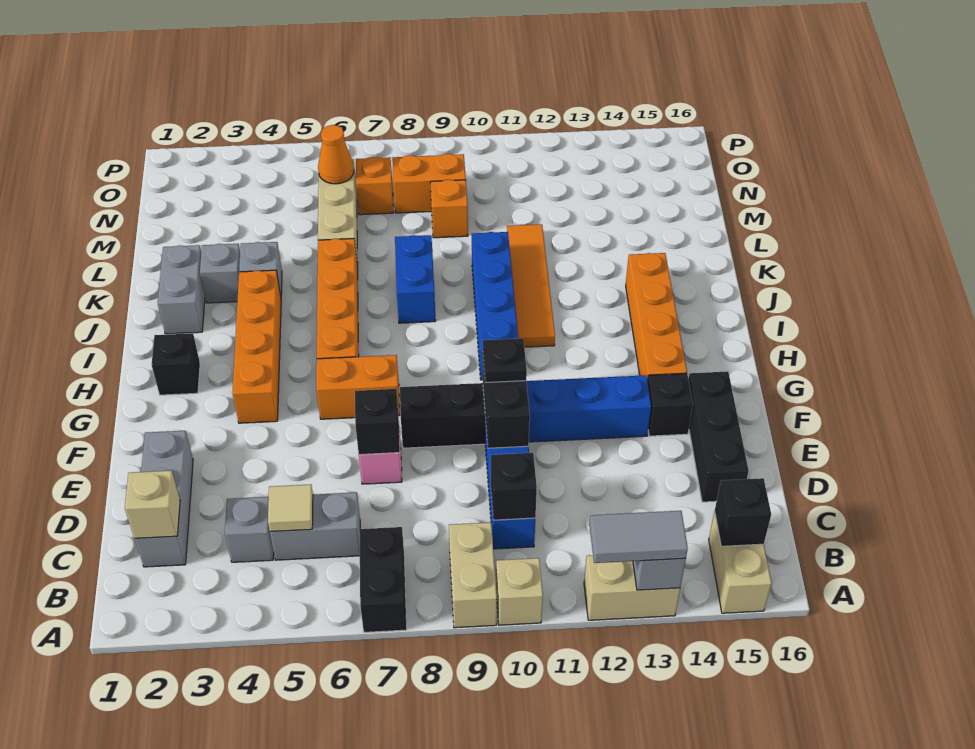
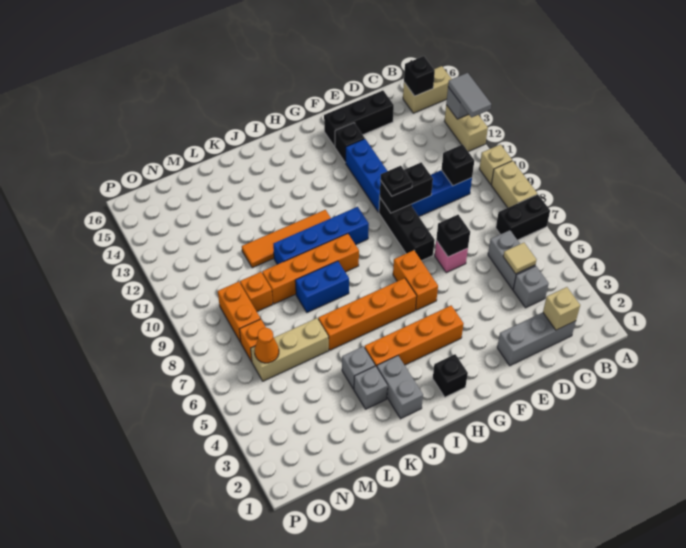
tan 1x2 brick [449,522,497,628] -> tan 1x2 brick turned to [491,161,537,208]
orange 1x4 brick [626,253,687,381] -> orange 1x4 brick moved to [262,234,359,304]
grey 1x2 brick [158,245,205,334] -> grey 1x2 brick turned to [377,356,423,419]

